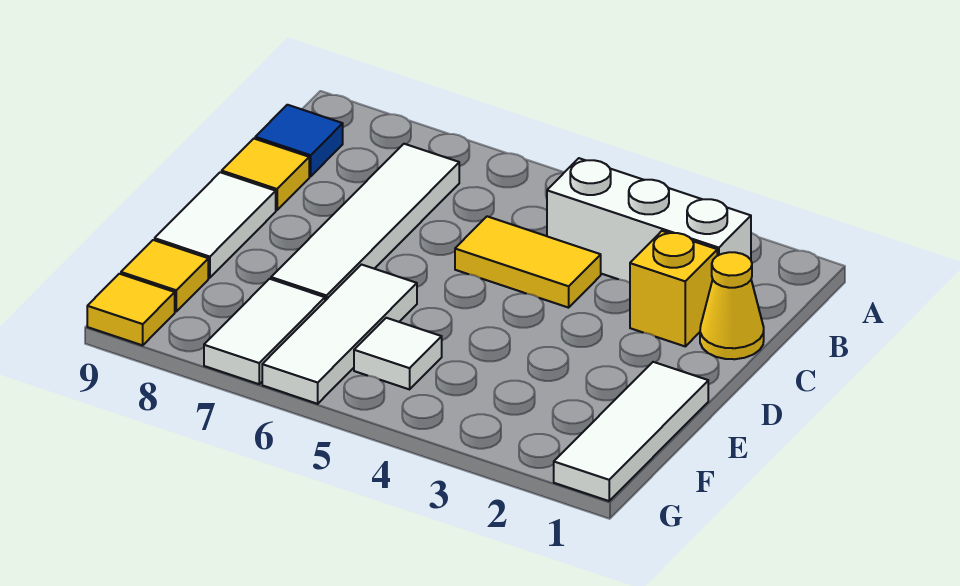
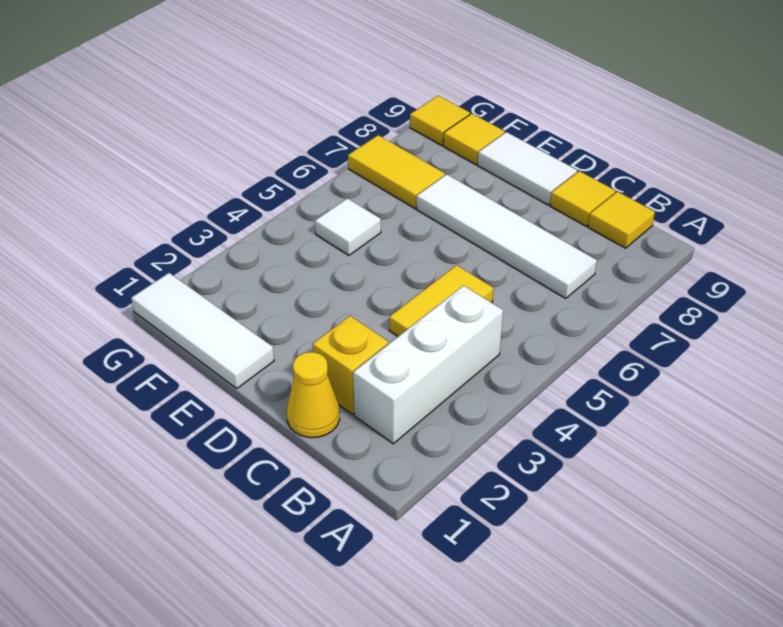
blue 1x1 tile [255,105,343,176] -> yellow 1x1 tile [588,192,655,248]
white 1x3 tile [262,265,417,404] -> none
white 1x2 tile [204,279,325,384] -> yellow 1x2 tile [348,135,445,208]

